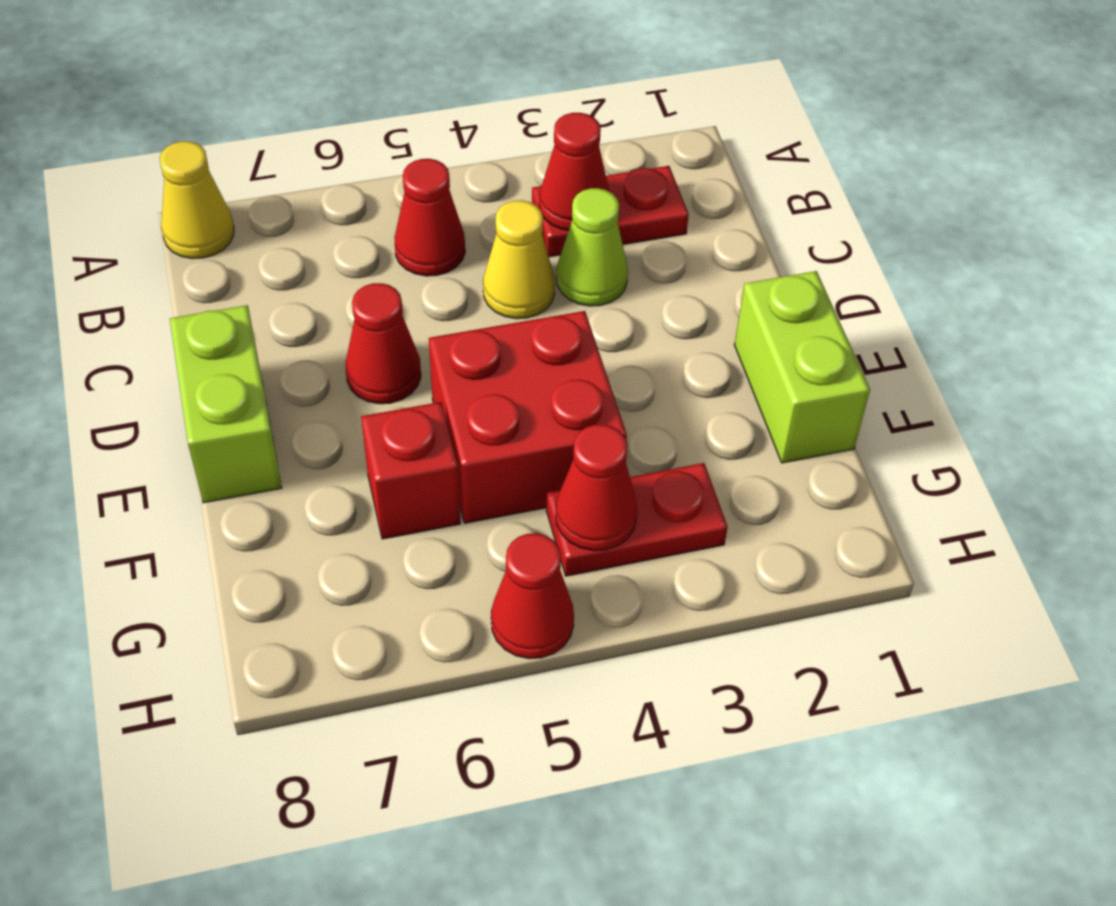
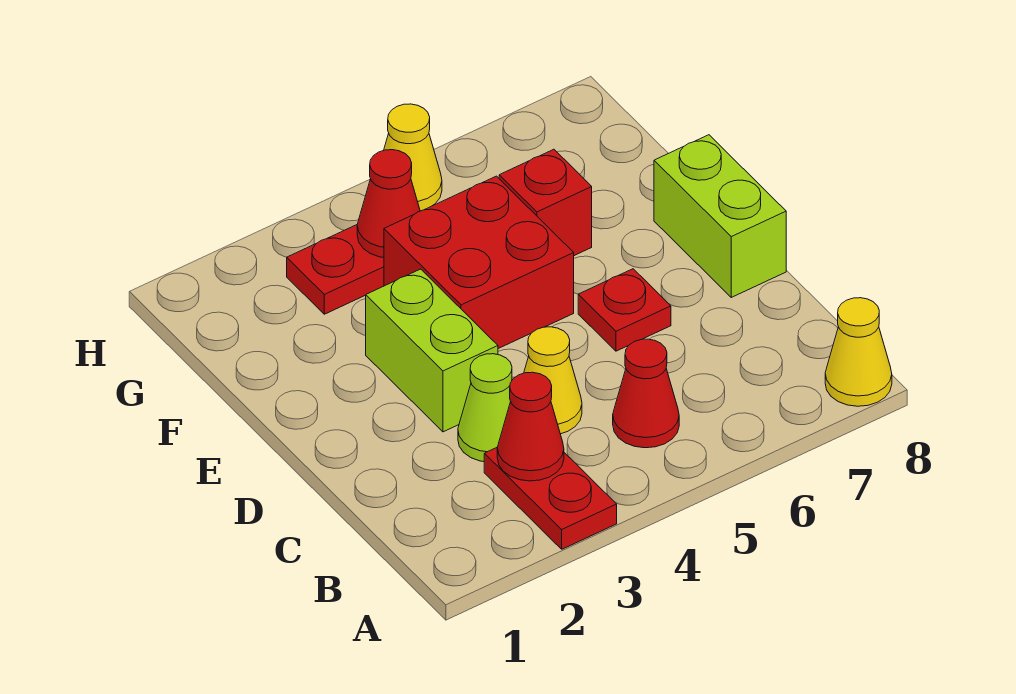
red 1x2 plate [532,166,689,257] -> red 1x2 plate turned to [484,448,617,549]
red 1x1 cone [346,283,421,404] -> red 1x1 plate [578,269,671,351]
lime 1x2 brick [734,271,870,463] -> lime 1x2 brick moved to [366,269,498,432]
red 1x1 cone [491,533,574,659] -> yellow 1x1 cone [384,104,442,211]

